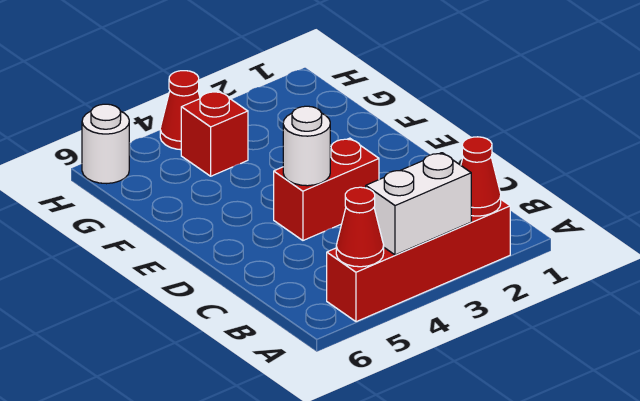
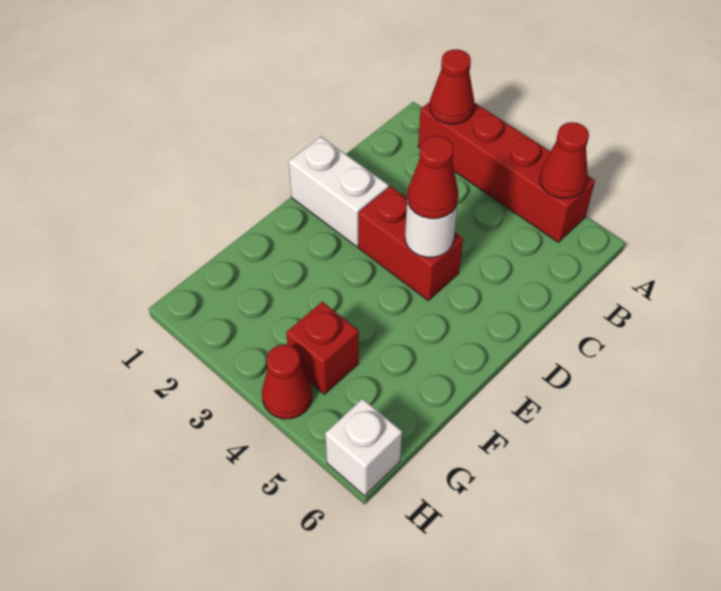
white 1x2 brick [366,153,471,255] -> white 1x2 brick moved to [289,137,389,247]
none -> red 1x1 cone [407,136,458,219]
white 1x1 round brick [82,104,129,184] -> white 1x1 brick [325,399,402,496]

